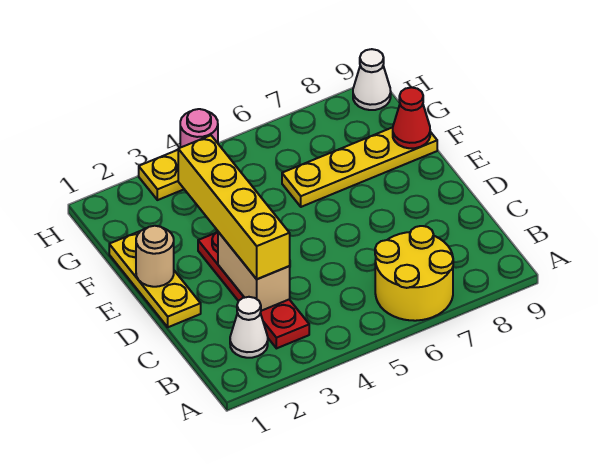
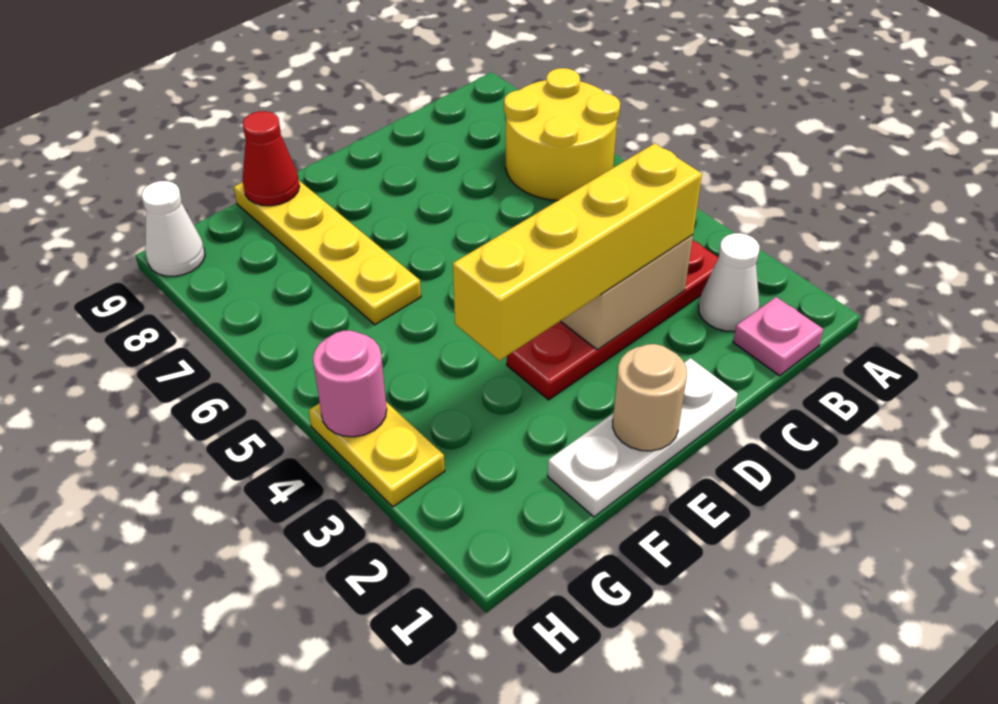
none -> pink 1x1 plate [733,297,823,376]
yellow 1x3 plate [109,231,201,327] -> white 1x3 plate [548,358,738,517]

